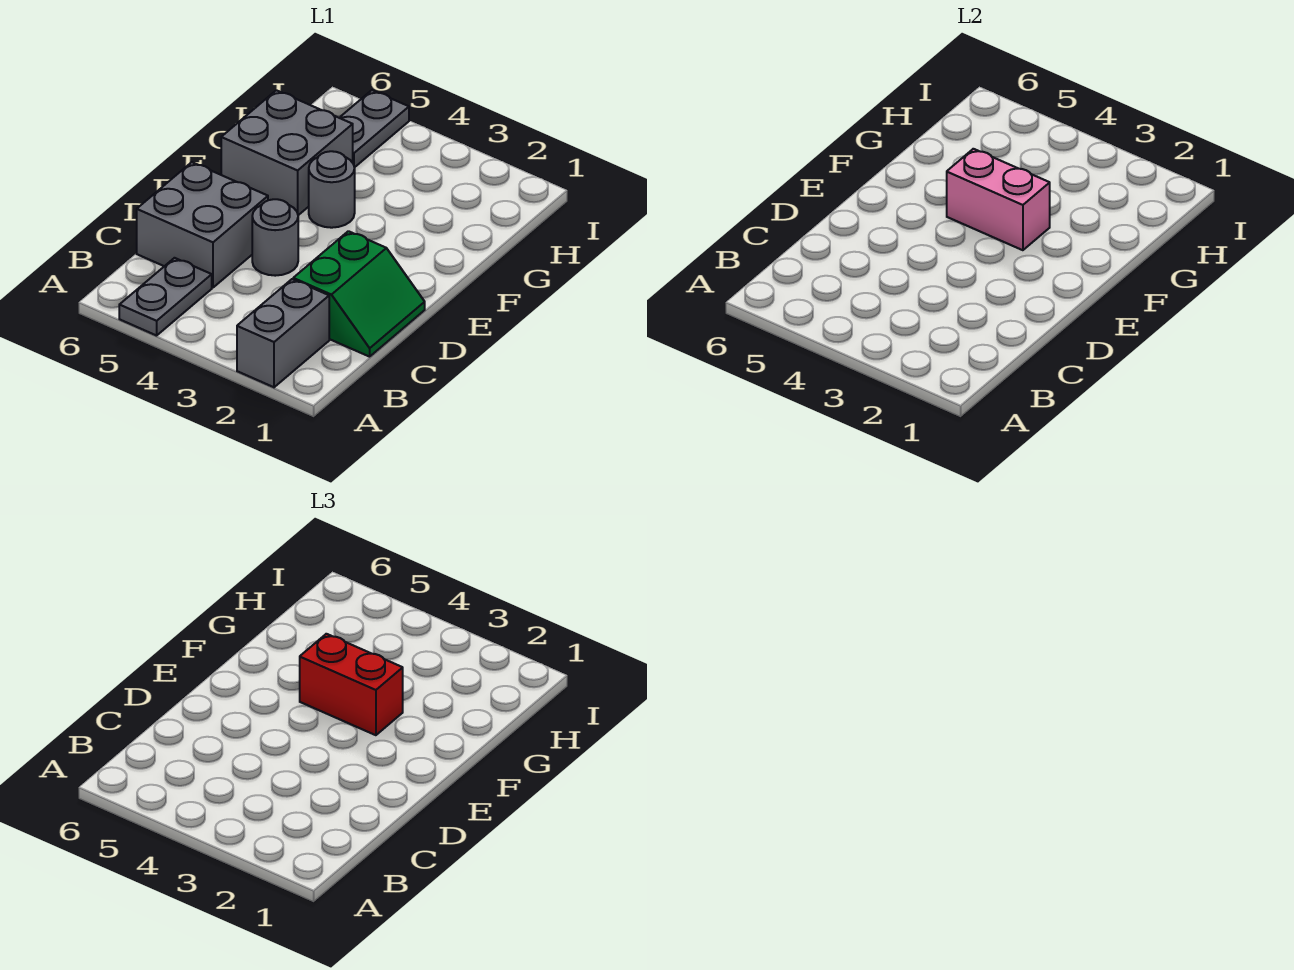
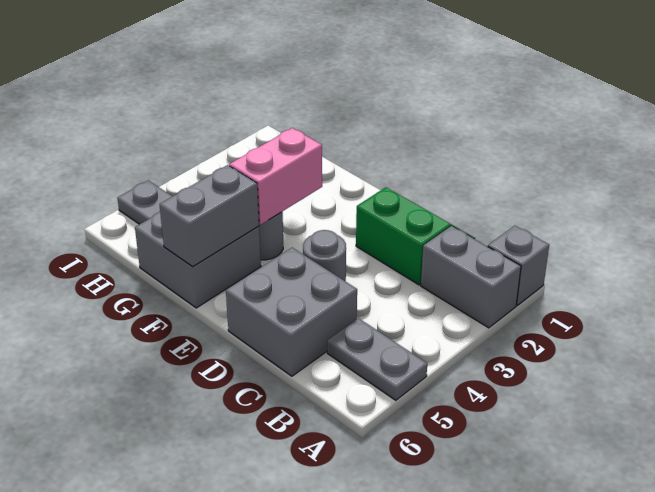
none -> grey 1x1 brick [488,226,549,305]
red 1x2 brick [300,634,403,735] -> none
none -> grey 1x2 brick [160,165,259,266]

